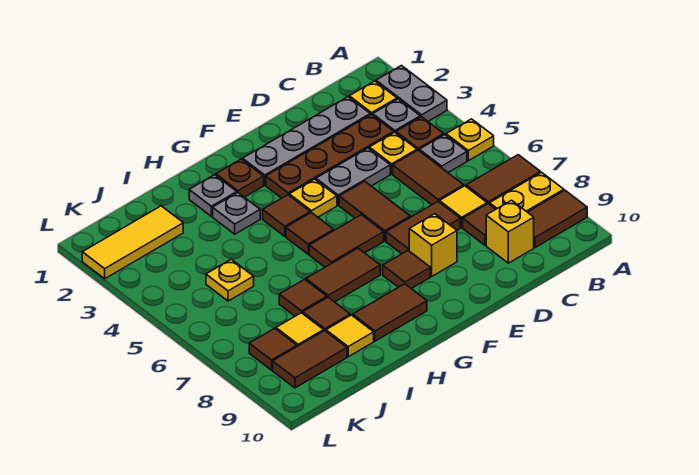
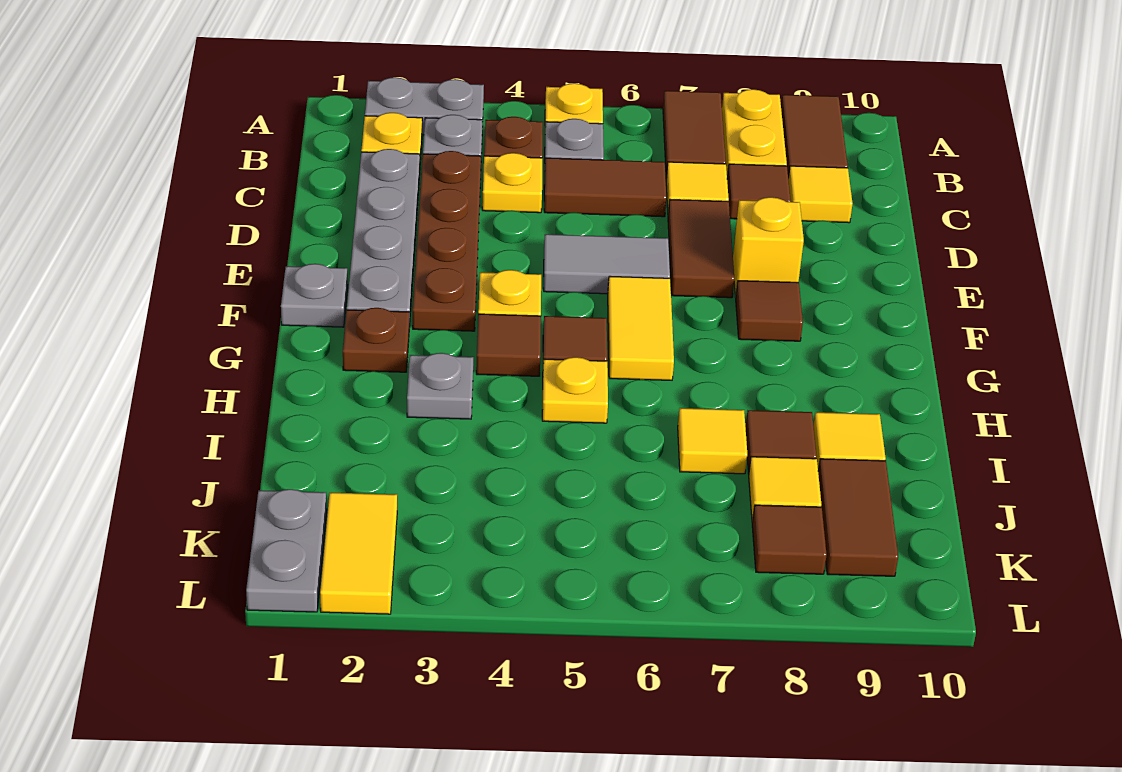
yellow 1x1 brick [486,200,534,263] -> yellow 1x1 tile [788,166,853,223]
grey 1x2 plate [316,148,390,205] -> grey 1x2 plate moved to [246,489,327,612]
brown 1x2 tile [339,181,410,241] -> grey 1x2 tile [544,234,670,294]
brown 1x2 tile [309,215,384,267] -> yellow 1x2 tile [608,276,674,380]
brown 1x2 tile [306,248,380,302] -> none
brown 1x2 tile [353,284,427,341] -> none
grey 1x1 plate [189,175,237,216] -> grey 1x1 plate moved to [281,264,348,327]
brown 1x1 tile [279,279,327,316] -> yellow 1x1 tile [678,408,747,474]
yellow 1x3 tile [82,206,183,279] -> yellow 1x2 tile [320,493,397,614]
yellow 1x1 plate [206,259,254,301] -> yellow 1x1 plate moved to [542,357,608,423]

